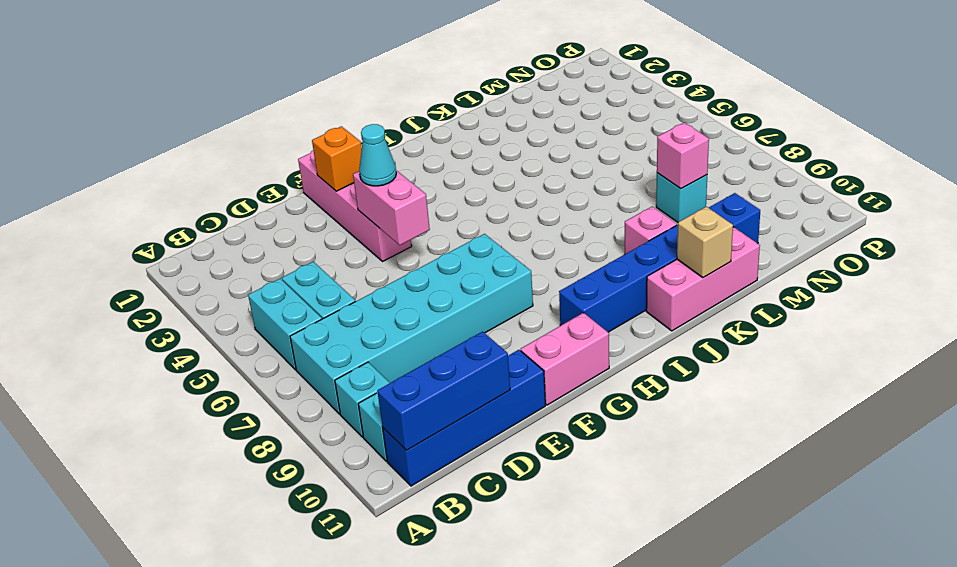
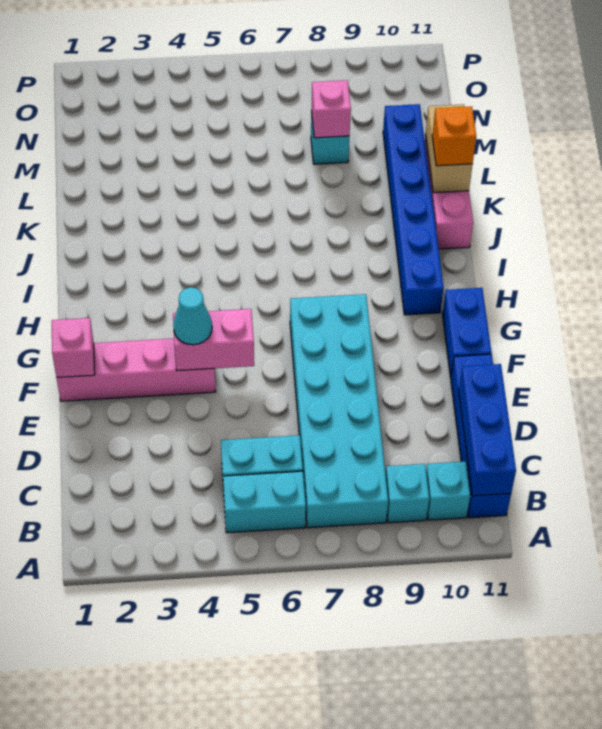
orange 1x1 brick [312,126,362,191] -> orange 1x1 brick moved to [432,106,476,166]
pink 1x2 brick [521,313,609,405] -> blue 1x2 brick [442,288,491,377]
pink 1x1 brick [625,206,677,254] -> pink 1x1 brick moved to [52,318,95,378]
tan 1x1 brick [677,207,733,278] -> tan 1x2 brick [426,104,473,193]

